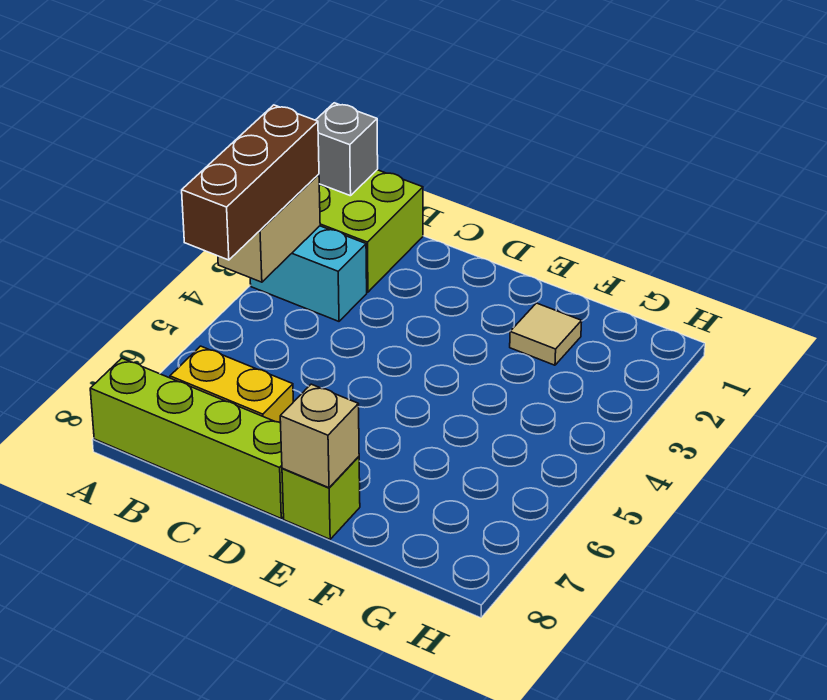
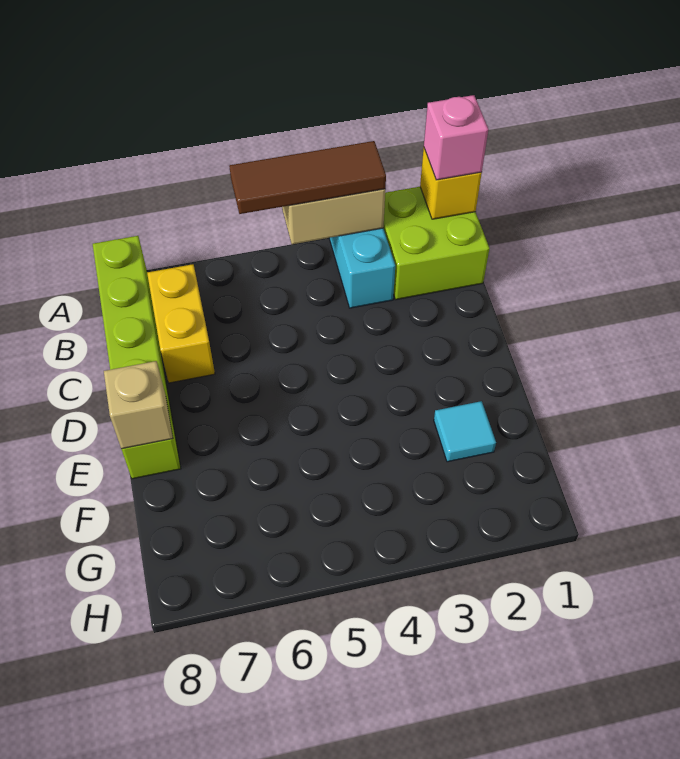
grey 1x1 brick [316,103,378,196] -> yellow 1x1 brick [420,148,482,219]
none -> pink 1x1 brick [424,95,488,180]
brown 1x3 brick [182,105,319,260] -> brown 1x3 tile [229,141,386,214]
tan 1x1 tile [510,303,582,365] -> cyan 1x1 tile [434,401,496,462]

